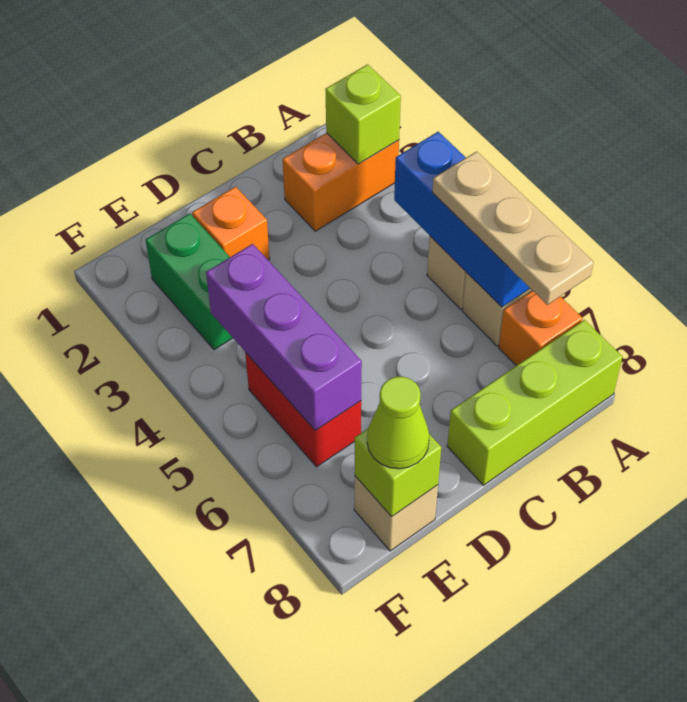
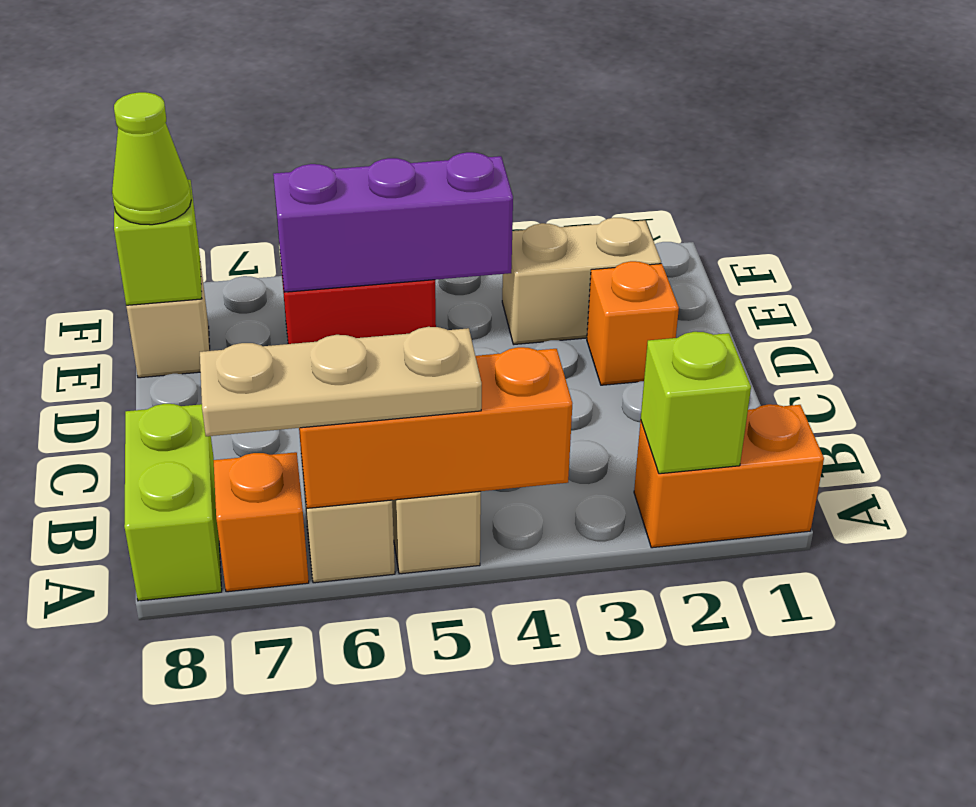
orange 1x2 brick [283,133,399,231] -> orange 1x2 brick turned to [634,404,824,548]
blue 1x3 brick [394,132,530,307] -> orange 1x3 brick [299,347,572,508]
lime 1x3 brick [447,320,623,485] -> lime 1x2 brick [124,404,222,601]
green 1x2 brick [146,214,233,350] -> tan 1x2 brick [502,218,661,344]

